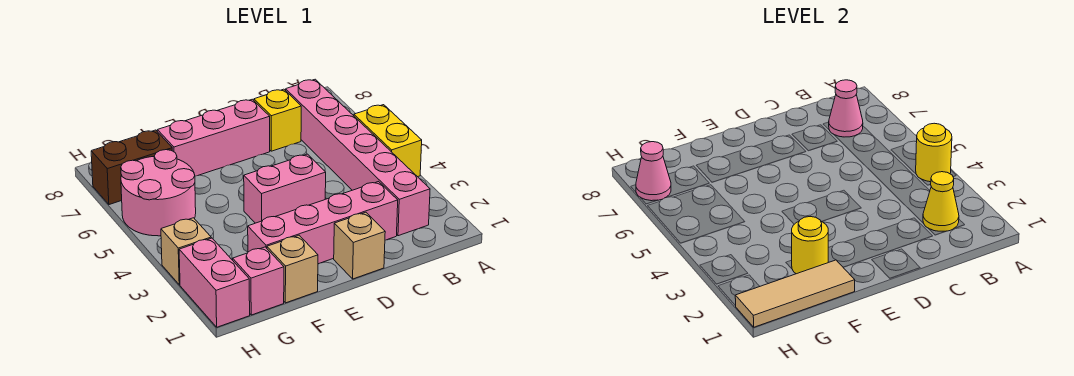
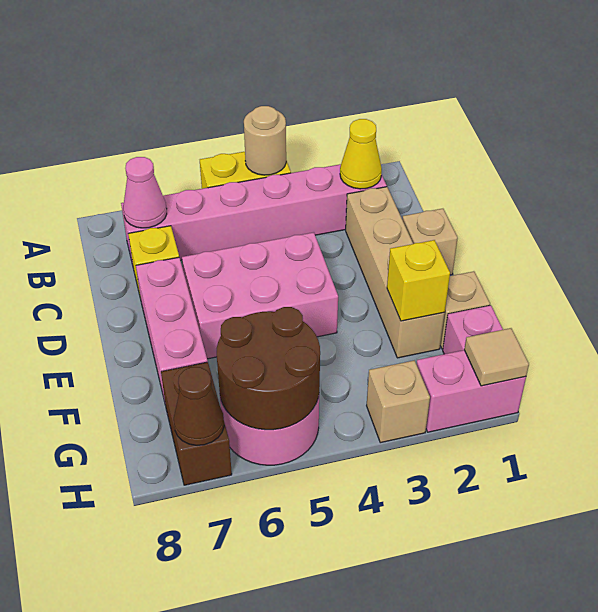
yellow 1x1 round brick [916,123,952,182] -> tan 1x1 round brick [244,106,286,175]
pink 1x4 brick [248,182,398,264] -> tan 1x4 brick [346,187,445,358]
pink 1x2 brick [244,154,326,223] -> pink 2x3 brick [182,232,338,359]
tan 1x3 tile [735,260,855,327] -> tan 1x1 tile [464,328,529,386]
yellow 1x1 round brick [792,217,828,274] -> yellow 1x1 brick [387,240,450,321]
none -> brown 2x2 round brick [217,307,320,430]
pink 1x1 cone [636,142,671,201] -> brown 1x1 cone [174,367,224,445]

